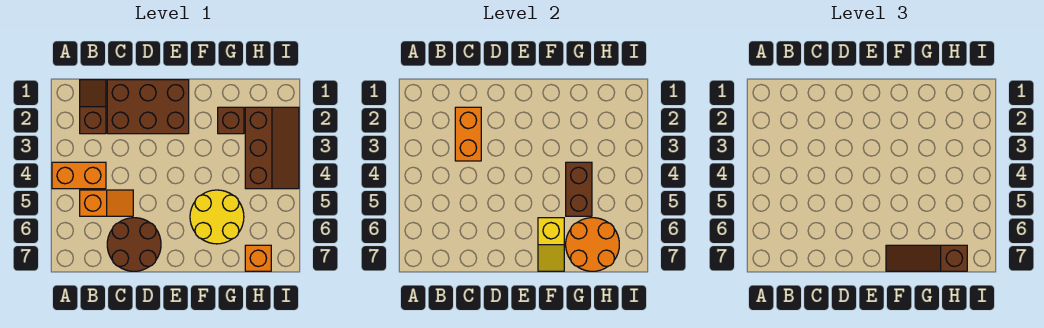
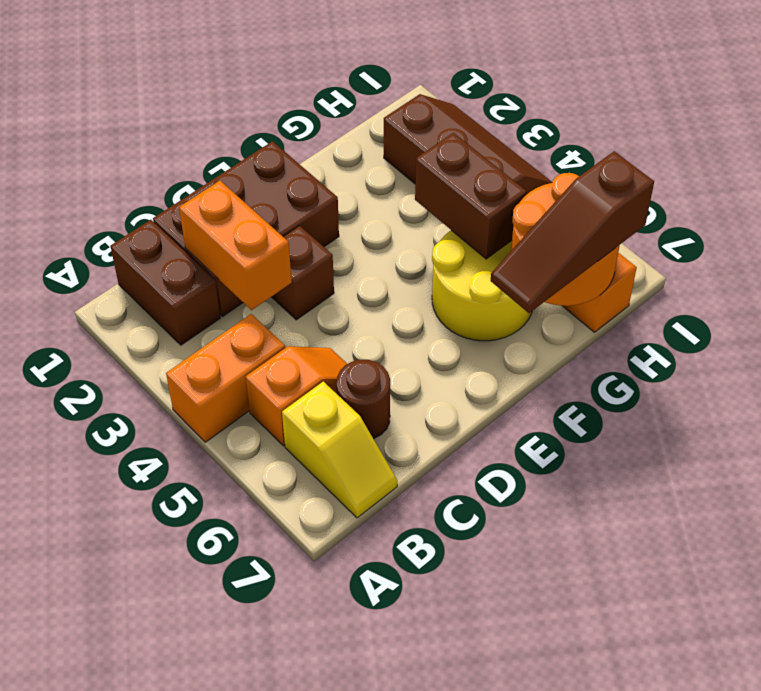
brown 1x2 slope [80,80,106,134] -> brown 1x2 brick [111,220,220,345]
brown 2x2 round brick [107,218,161,271] -> brown 1x1 round brick [337,360,390,439]
yellow 1x2 slope [538,218,564,271] -> yellow 1x2 slope moved to [282,382,397,518]
brown 1x1 brick [218,107,244,134] -> brown 1x1 brick moved to [272,226,334,320]

